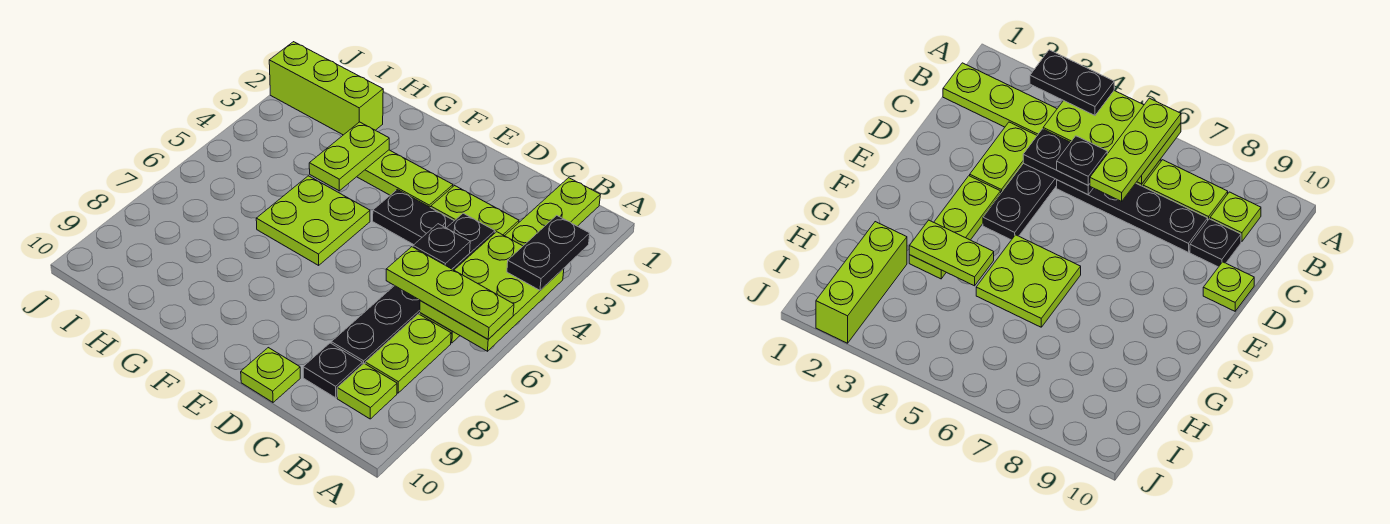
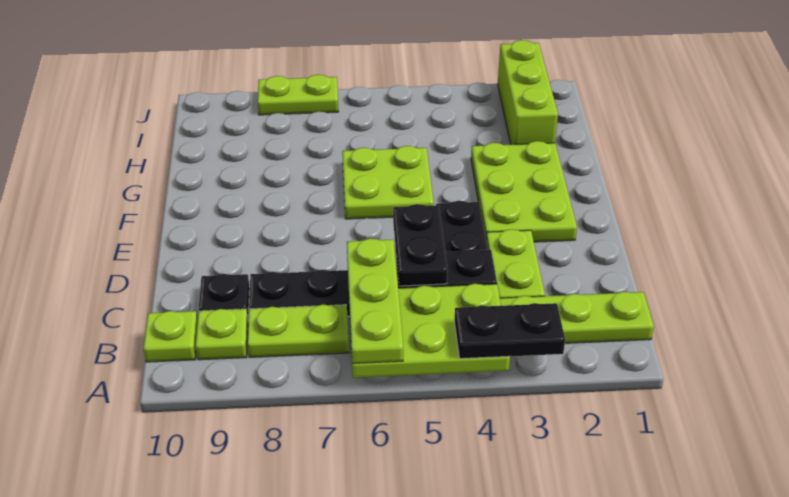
black 1x1 plate [413,224,470,269] -> black 1x2 plate [393,204,448,286]
lime 1x1 plate [241,348,300,402] -> lime 1x1 plate moved to [143,311,198,362]
lime 1x3 plate [357,150,453,207] -> lime 2x3 plate [471,141,577,242]
lime 1x2 plate [309,122,389,191] -> lime 1x2 plate moved to [258,75,338,115]

